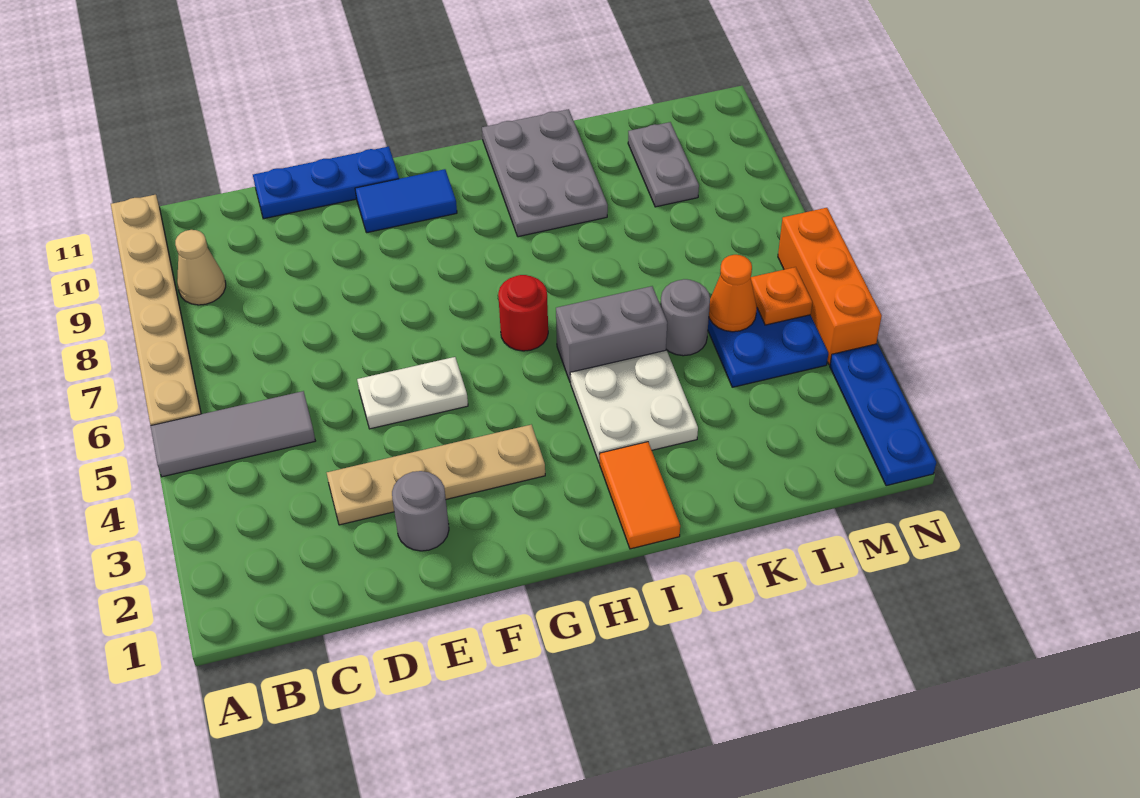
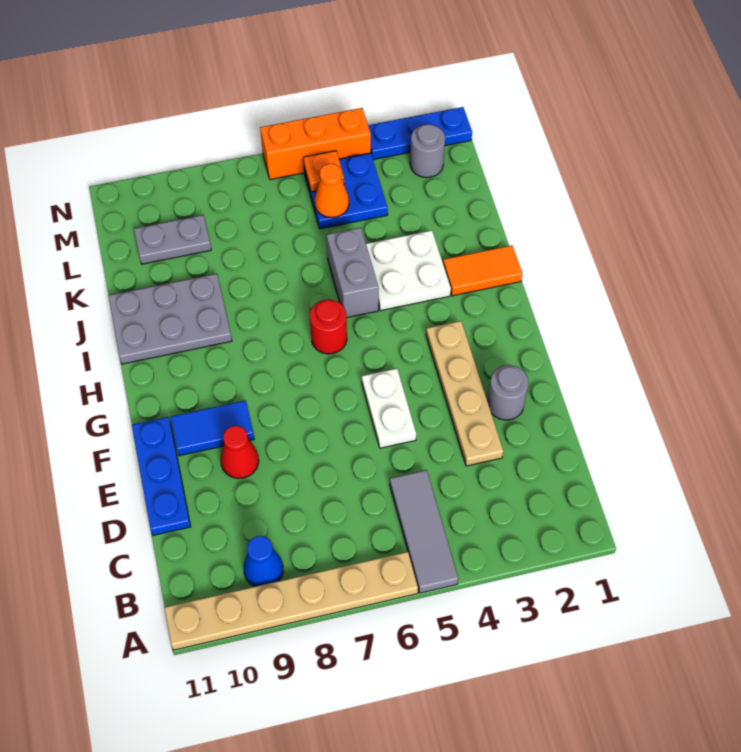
tan 1x1 cone [175,230,226,305] -> blue 1x1 cone [244,536,283,586]
none -> red 1x1 cone [221,426,259,479]
blue 1x2 tile [355,169,457,233] -> blue 1x2 tile turned to [171,401,254,456]
grey 1x1 round brick [661,279,710,356] -> grey 1x1 round brick moved to [410,124,445,178]

